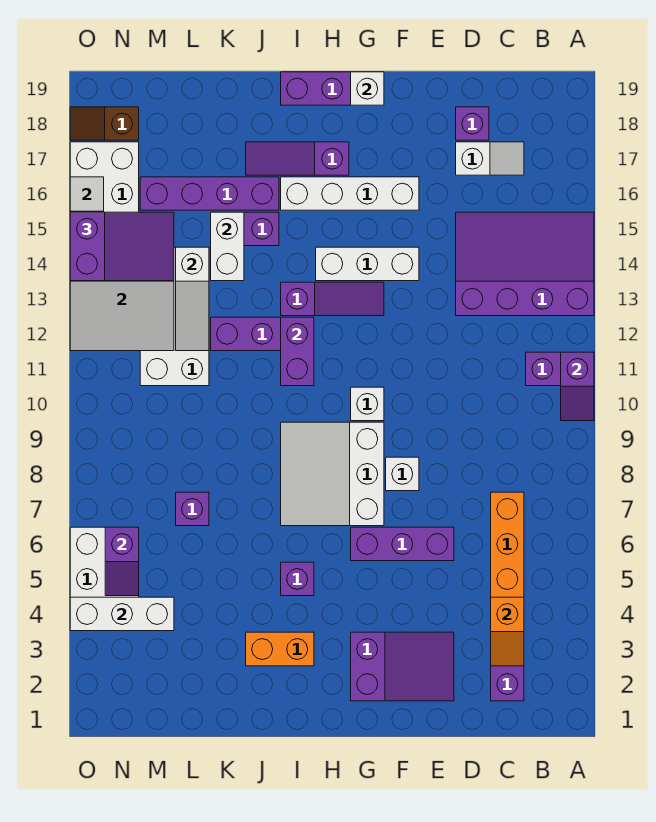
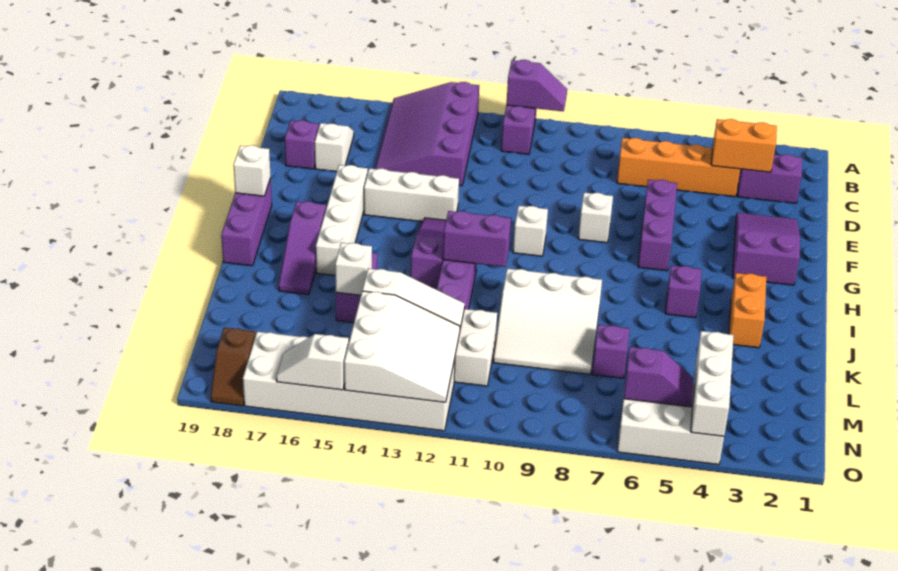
orange 1x2 slope [491,597,524,666] -> orange 1x2 brick [711,119,777,172]
white 1x3 brick [316,247,419,281] -> white 1x3 brick turned to [364,168,459,222]
white 3x3 slope [281,422,384,526] -> white 3x3 slope moved to [493,269,602,374]
purple 1x4 brick [140,177,279,210] -> none
white 1x2 brick [211,212,244,281] -> white 1x1 brick [335,243,372,295]
purple 2x3 slope [70,212,174,281] -> none

